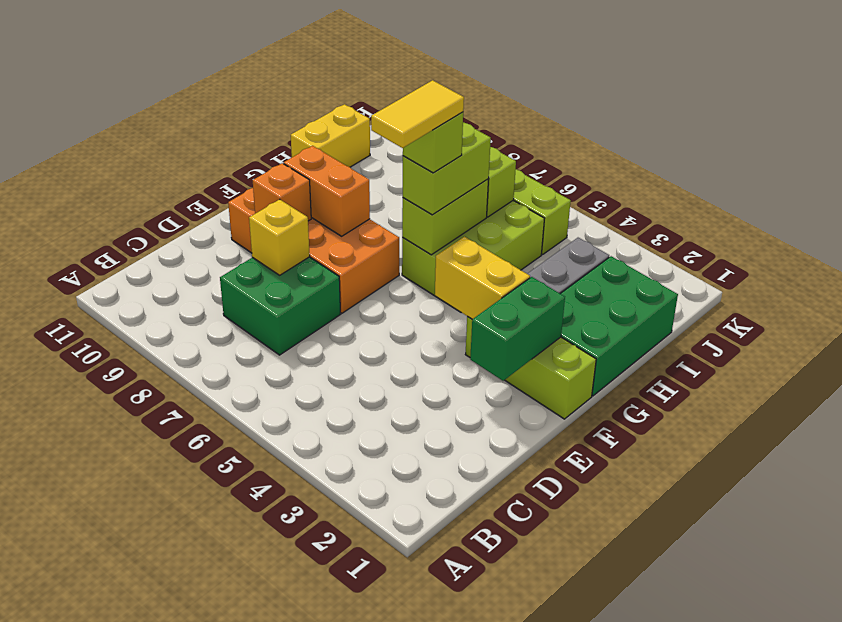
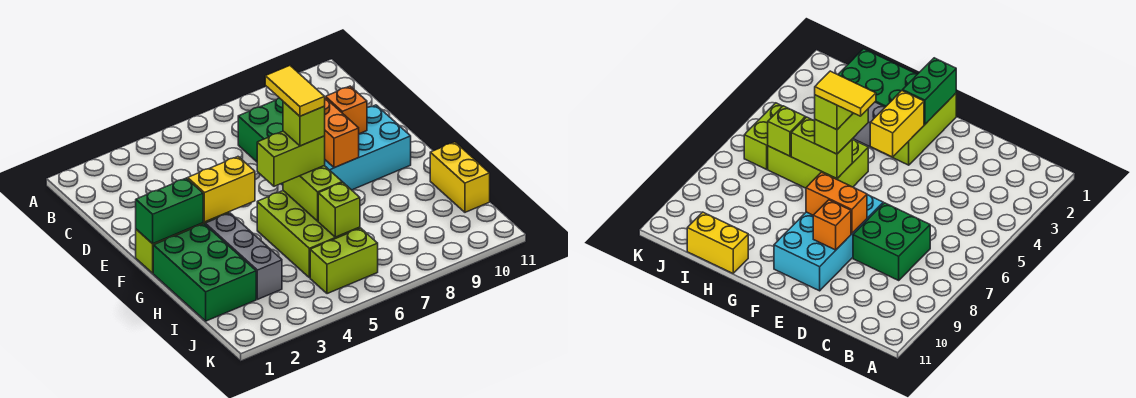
yellow 1x1 brick [249,199,310,275] -> none
green 1x2 brick [470,277,565,381] -> green 1x2 brick turned to [136,178,203,244]
orange 2x4 brick [228,188,399,313] -> cyan 2x4 brick [281,105,411,190]
orange 1x2 brick [284,146,370,236] -> orange 1x2 brick turned to [324,98,359,168]
lime 1x2 brick [403,123,491,215] -> lime 1x2 brick turned to [257,131,325,186]

